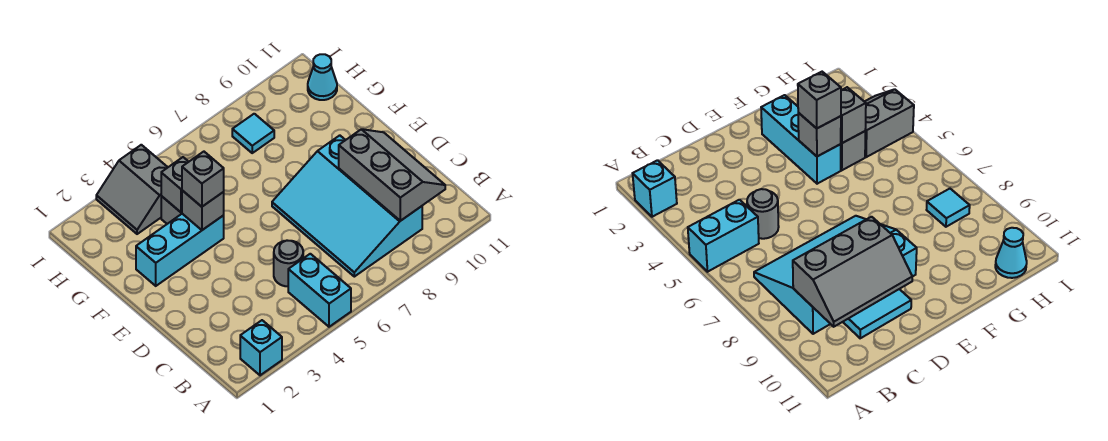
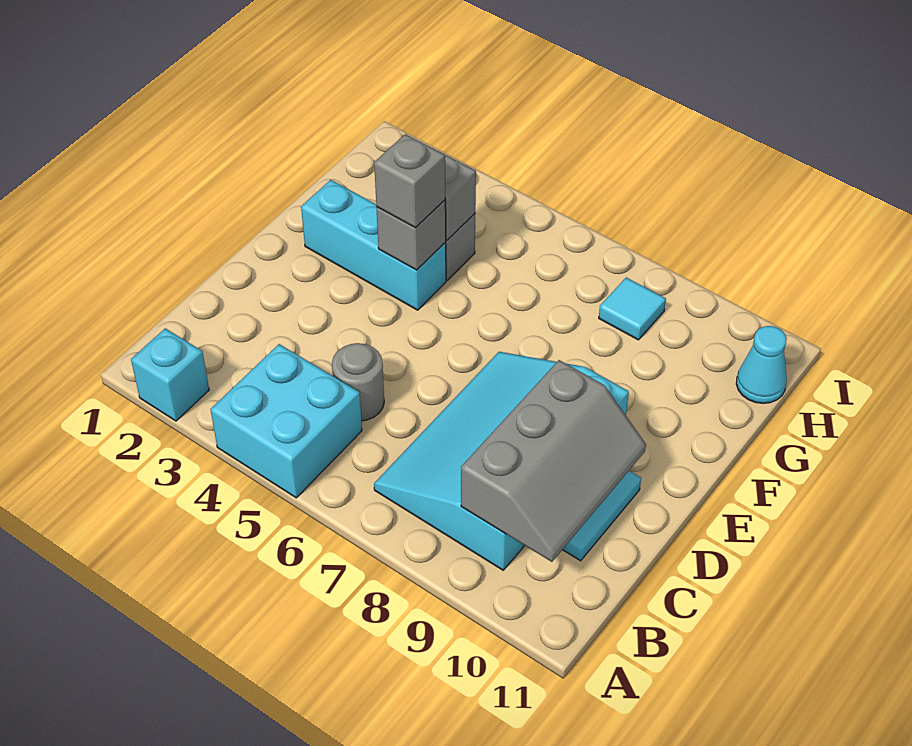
cyan 1x2 brick [288,254,351,327] -> cyan 2x2 brick [211,344,362,498]
grey 2x2 slope [96,145,168,234] -> none

